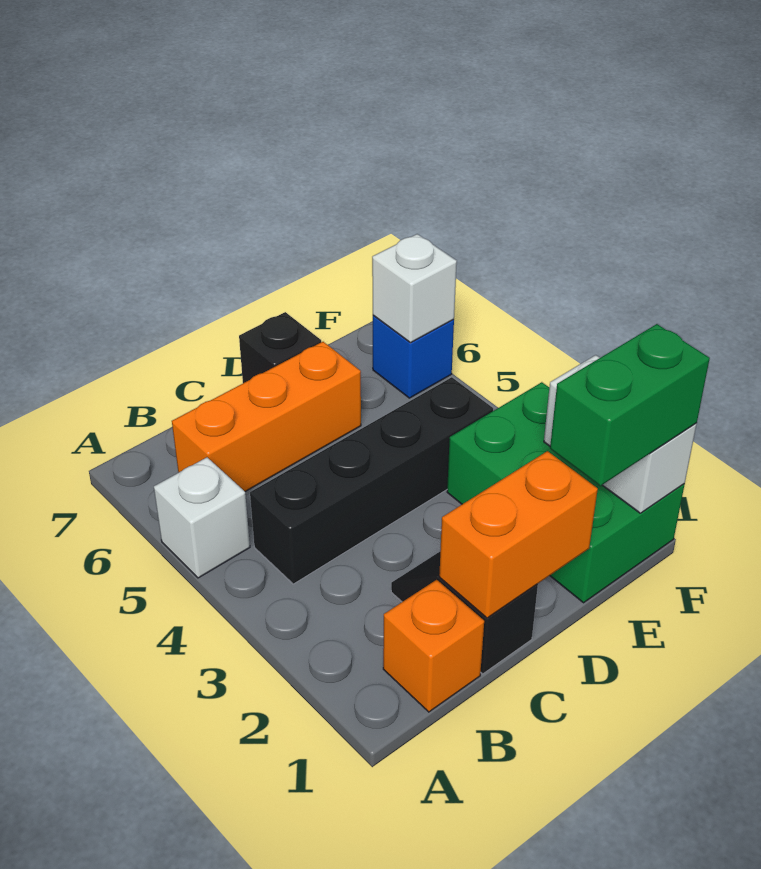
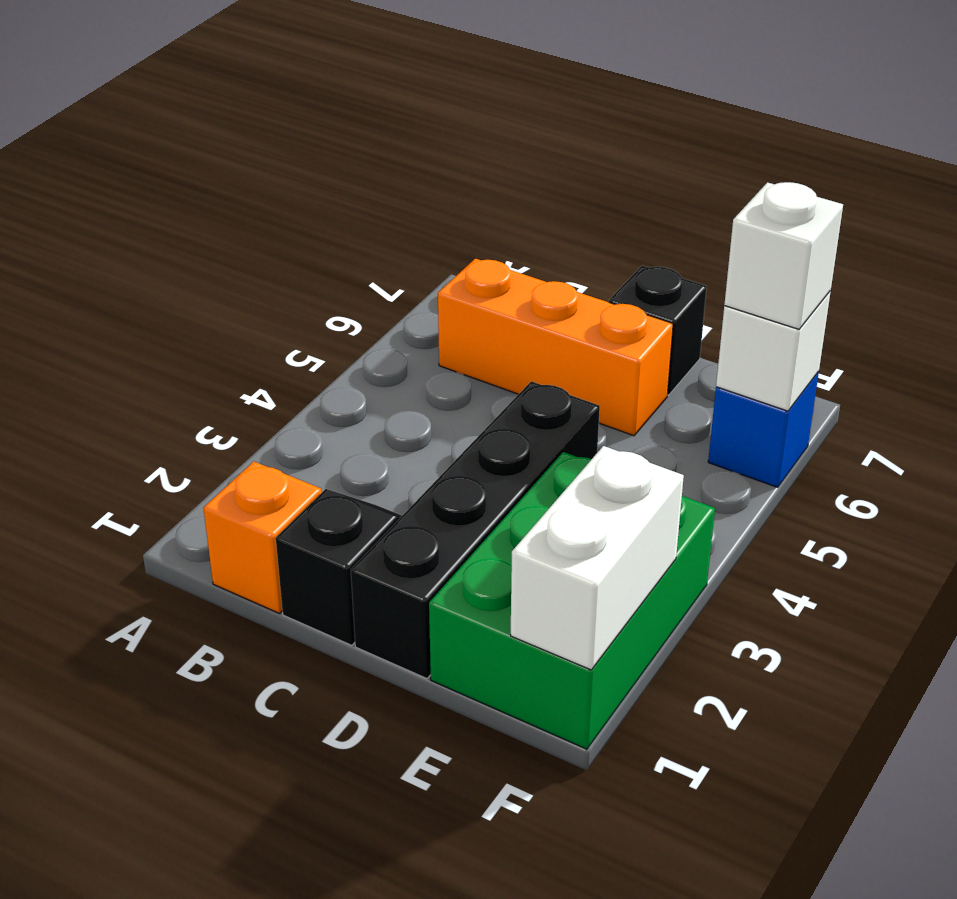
white 1x1 brick [154,457,250,578] -> white 1x1 brick moved to [724,182,843,329]
black 1x4 brick [250,377,493,584] -> black 1x4 brick turned to [351,381,600,679]
orange 1x2 brick [439,451,598,618] -> none
green 1x2 brick [550,324,710,486] -> none

